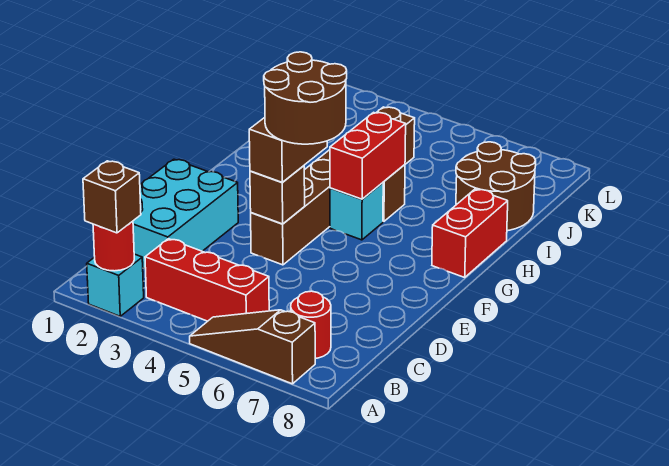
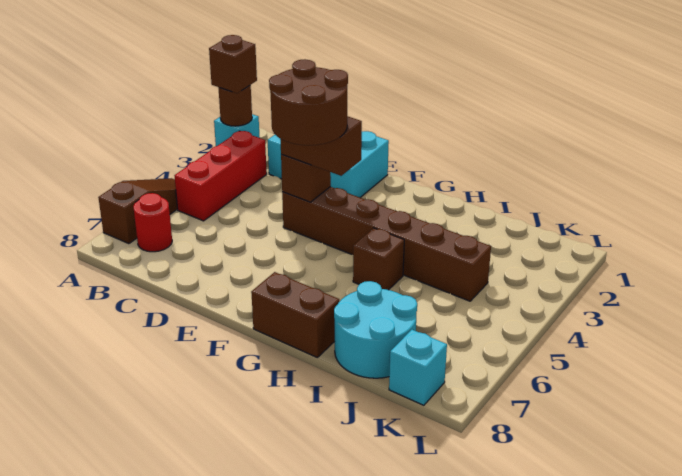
red 1x1 round brick [93,221,134,271] -> brown 1x1 round brick [218,85,252,126]
cyan 1x1 brick [330,183,383,240] -> cyan 1x1 brick moved to [389,330,447,405]
red 1x2 brick [330,112,406,199] -> none
red 1x2 brick [432,189,508,277] -> brown 1x2 brick [251,272,339,358]
brown 2x2 round brick [456,142,536,231] -> cyan 2x2 round brick [334,281,417,378]

